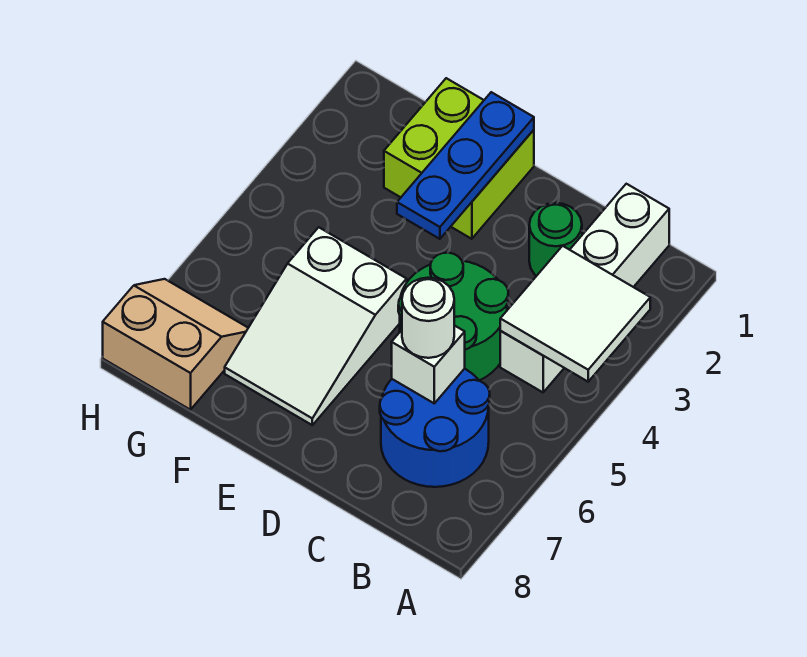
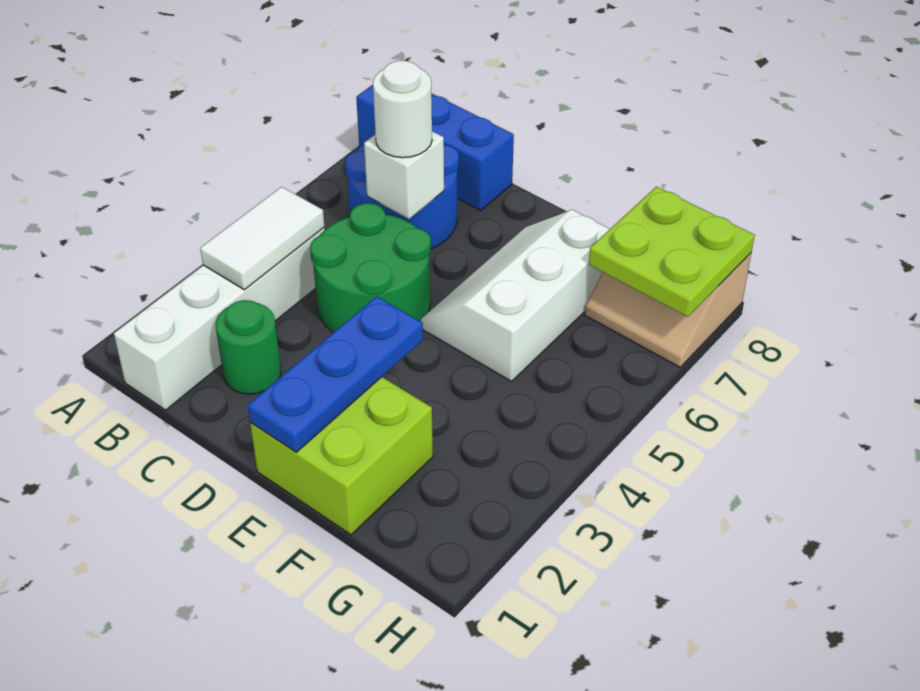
white 2x2 tile [500,246,650,382] -> white 1x2 tile [200,187,324,290]
none -> blue 1x3 brick [356,85,514,210]
white 2x3 slope [225,227,407,425] -> white 2x3 slope turned to [420,210,610,381]
none -> lime 2x2 plate [589,187,755,317]

